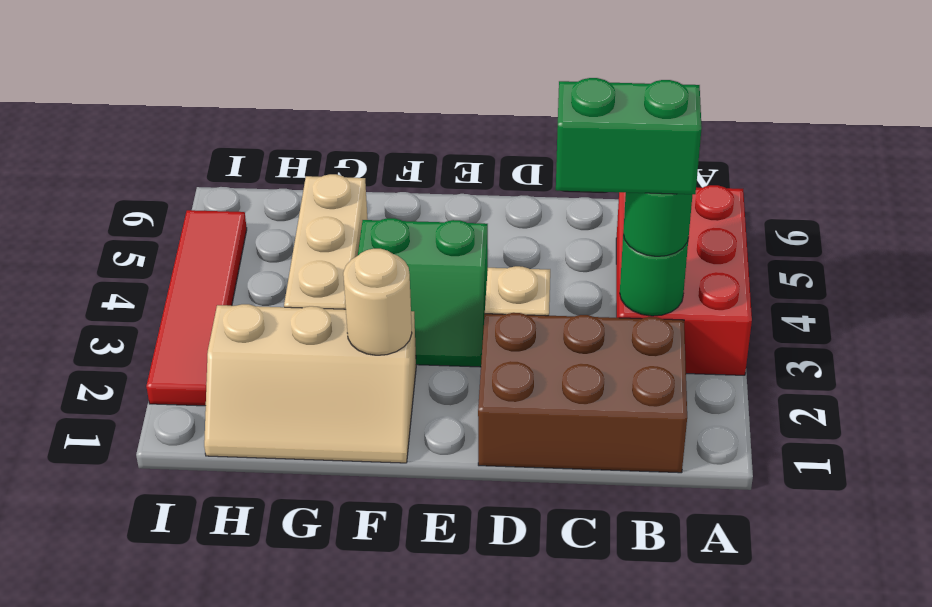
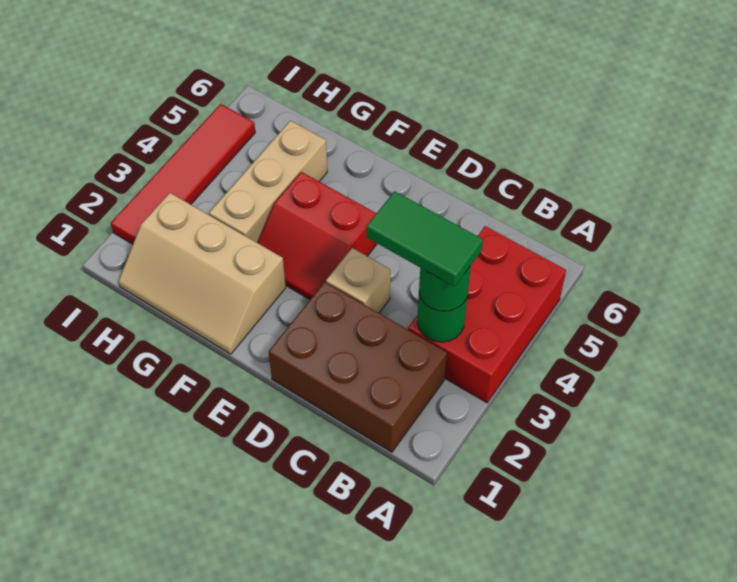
green 1x2 brick [556,78,702,194] -> green 1x2 tile [366,191,483,287]
green 2x2 slope [358,218,488,367] -> red 2x2 slope [258,172,377,299]
tan 1x1 round brick [343,249,412,355] -> none

